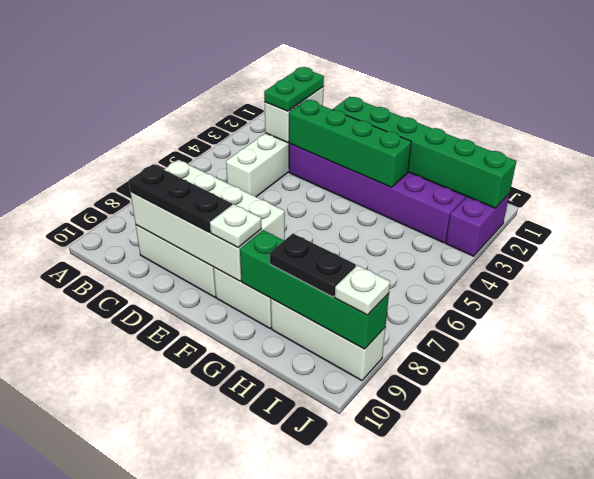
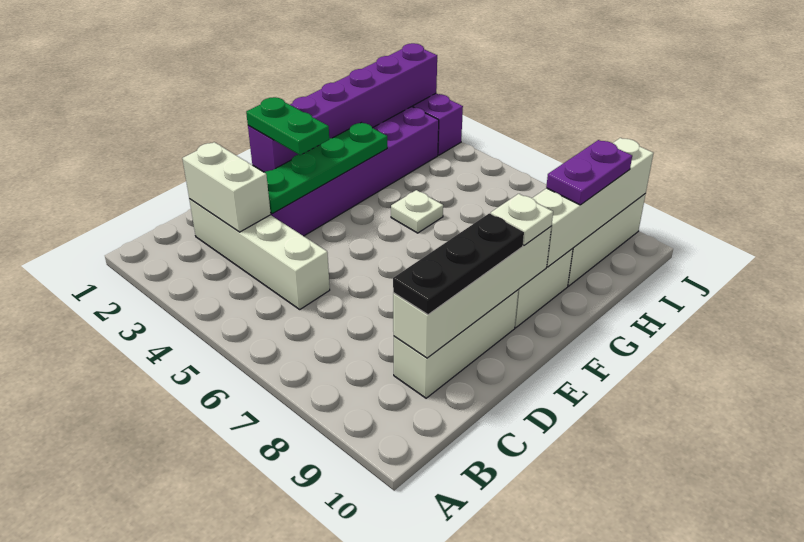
green 1x2 plate [264,67,324,111] -> green 1x2 plate moved to [246,97,329,155]
white 2x4 brick [130,160,285,281] -> white 1x4 brick [393,227,551,358]
green 1x4 brick [289,100,411,187] -> green 1x4 plate [264,122,387,214]
green 1x6 brick [333,97,516,208] -> purple 1x6 brick [248,43,437,172]
green 1x4 brick [240,230,389,349] -> white 1x4 brick [532,138,653,267]
black 1x2 plate [270,234,356,297] -> purple 1x2 plate [546,140,632,205]
white 1x1 plate [335,265,390,315] -> white 1x1 plate moved to [391,190,443,233]

